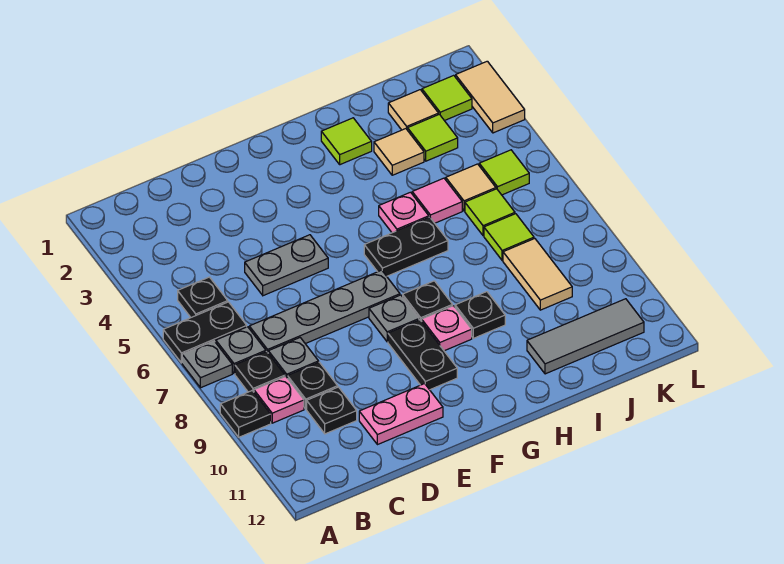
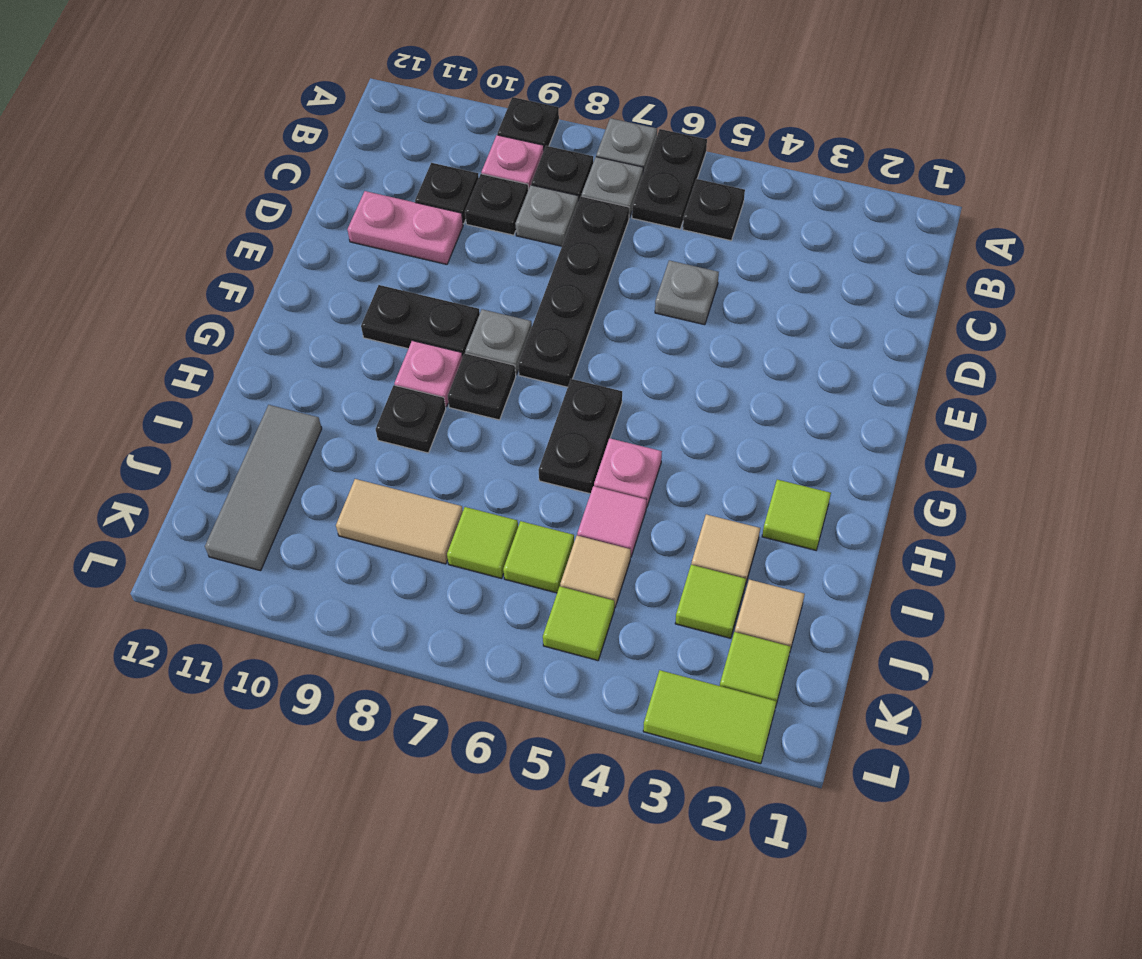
grey 1x4 plate [249,270,400,352] -> black 1x4 plate [518,196,629,387]
grey 1x2 plate [245,235,328,296] -> grey 1x1 plate [655,260,719,325]
pink 1x2 plate [359,384,443,445] -> pink 1x2 plate turned to [347,191,463,264]
tan 1x2 tile [456,61,525,133] -> lime 1x2 tile [643,670,777,764]

